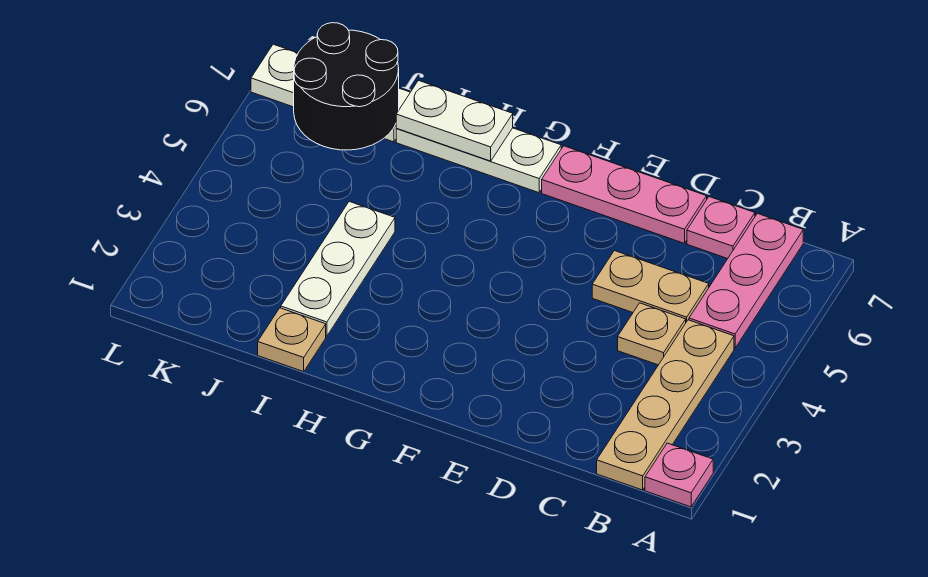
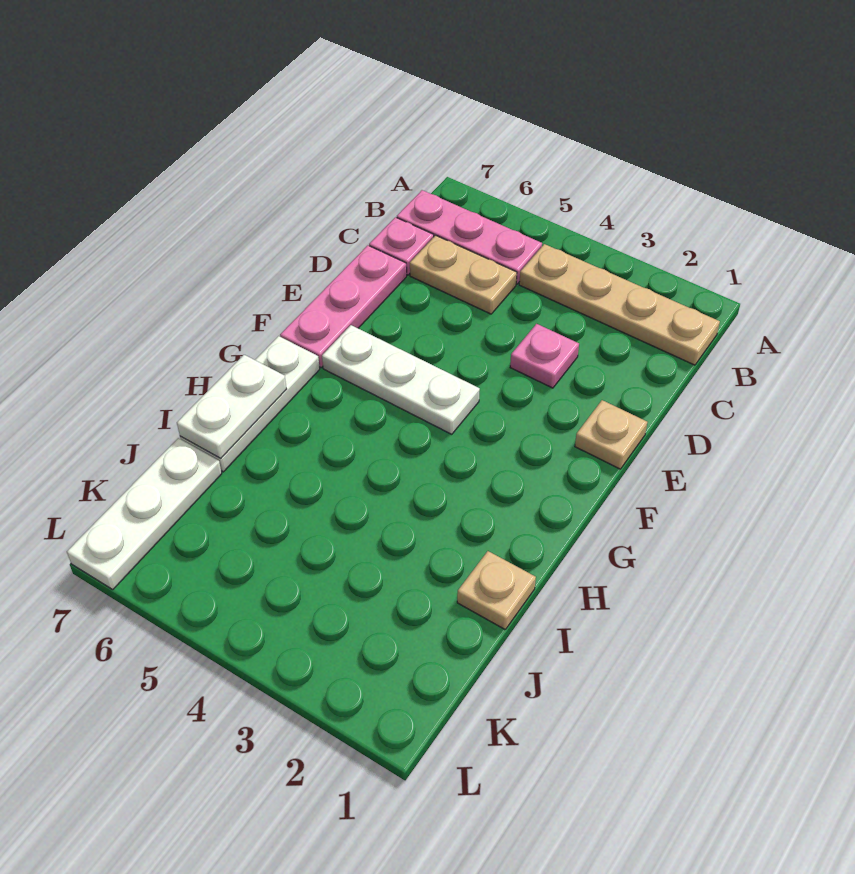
pink 1x1 plate [645,443,713,507] -> pink 1x1 plate moved to [510,324,579,388]
tan 1x1 plate [618,303,686,365] -> tan 1x1 plate moved to [575,400,647,469]
tan 1x2 plate [592,251,709,322] -> tan 1x2 plate turned to [410,235,517,314]
white 1x3 plate [281,202,395,336] -> white 1x3 plate moved to [322,325,480,434]
black 2x2 round brick [294,23,399,150] -> none

